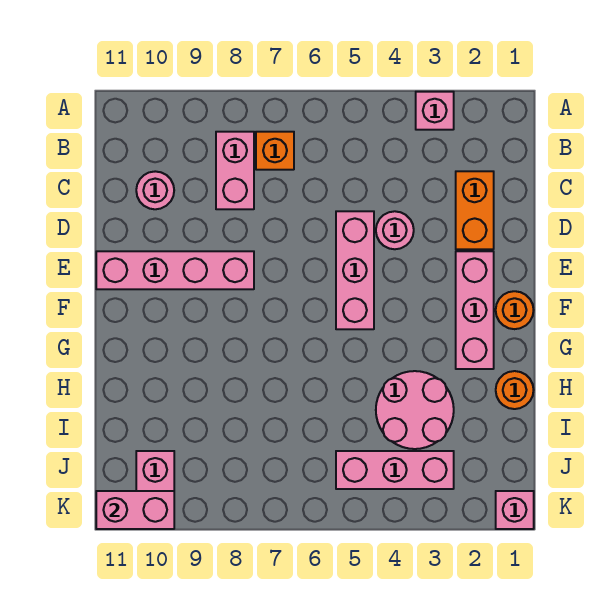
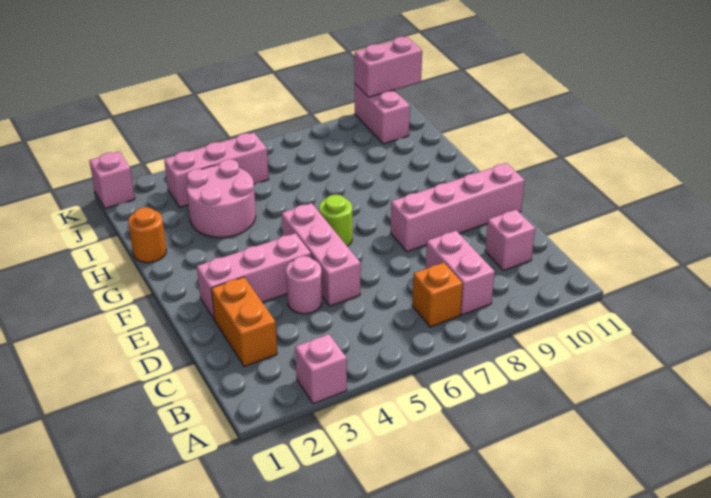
pink 1x1 round brick [136,171,174,209] -> pink 1x1 brick [485,210,535,271]
pink 1x3 brick [456,251,494,369] -> pink 1x3 brick turned to [197,233,311,319]
orange 1x1 round brick [496,291,534,329] -> none
none -> lime 1x1 round brick [319,195,352,246]

